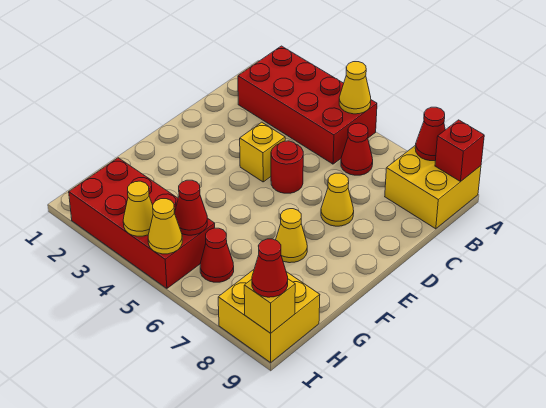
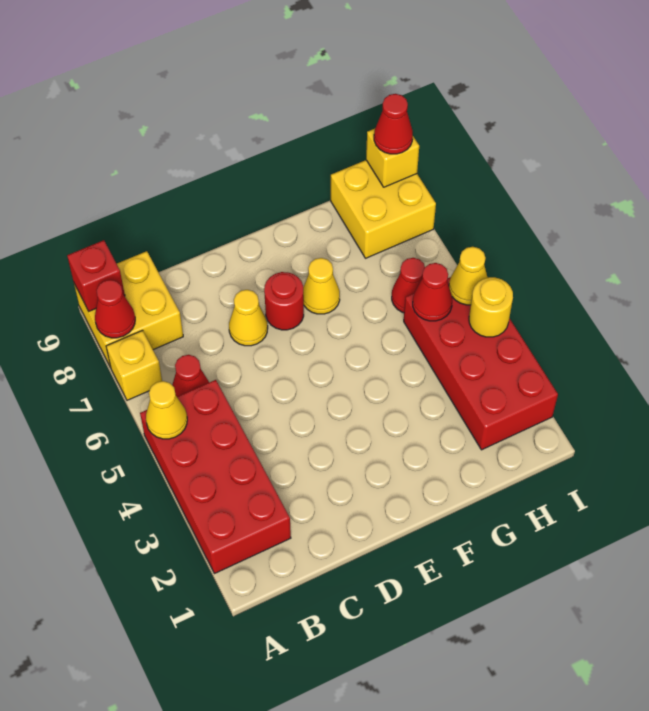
yellow 1x1 brick [240,122,285,182] -> yellow 1x1 brick moved to [106,330,162,400]
red 1x1 round brick [271,141,303,193] -> red 1x1 round brick moved to [264,272,304,330]
yellow 1x1 cone [123,181,153,236] -> yellow 1x1 round brick [469,277,513,337]

